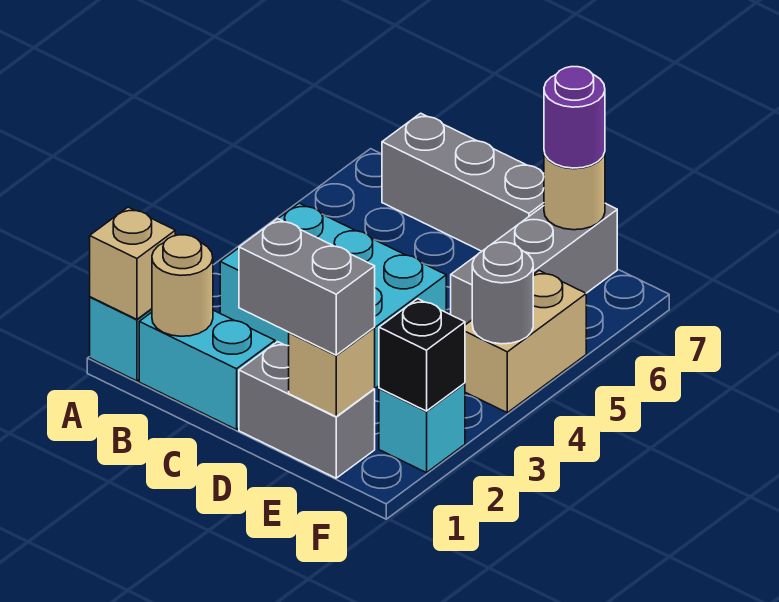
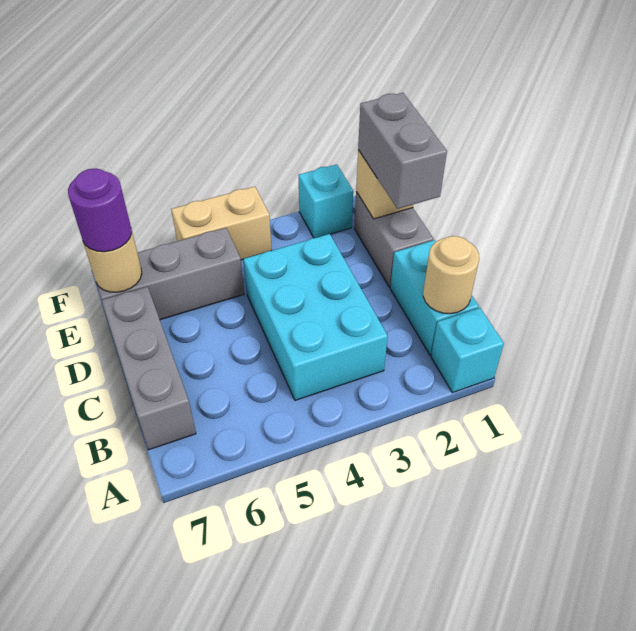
tan 1x1 brick [90,207,175,319] -> none
black 1x1 brick [379,299,465,411] -> none
grey 1x1 round brick [472,242,533,344] -> none

